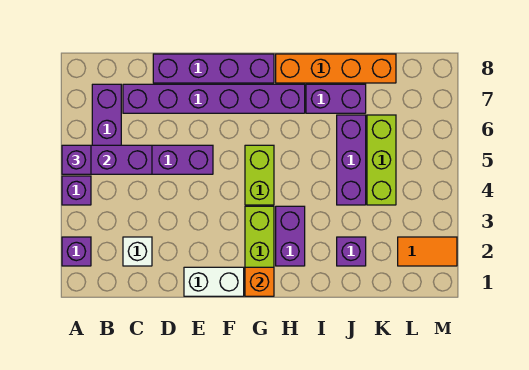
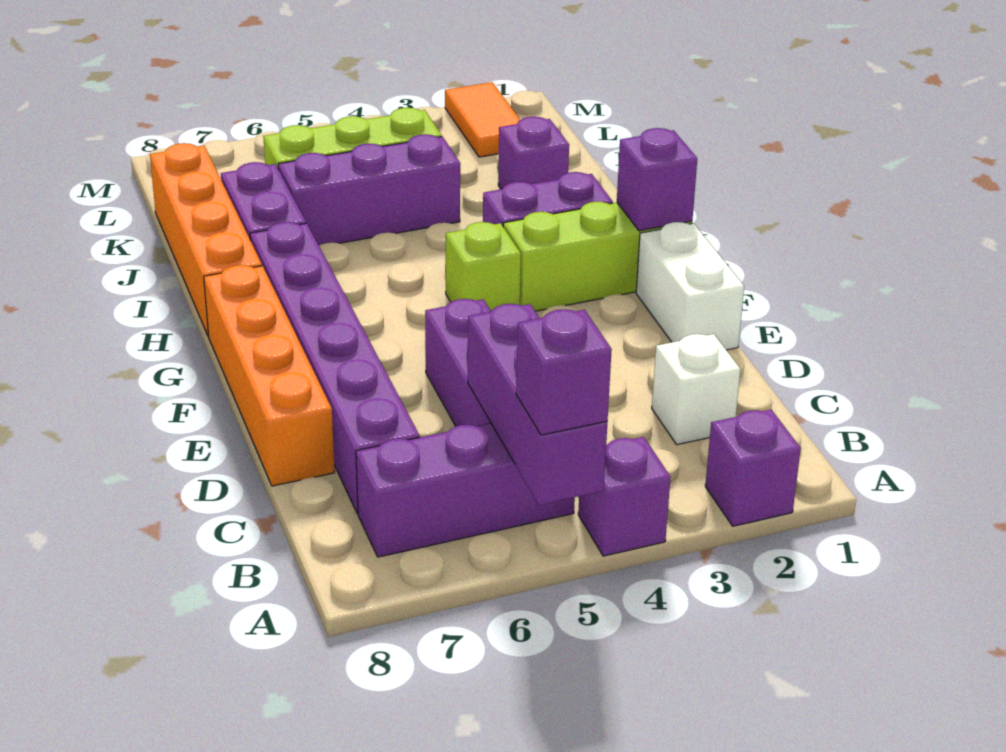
purple 1x4 brick [153,54,274,83] -> orange 1x4 brick [204,265,335,486]
orange 1x1 brick [245,267,274,296] -> purple 1x1 brick [617,128,697,231]
lime 1x2 brick [245,145,274,205] -> lime 1x1 brick [446,222,521,311]

